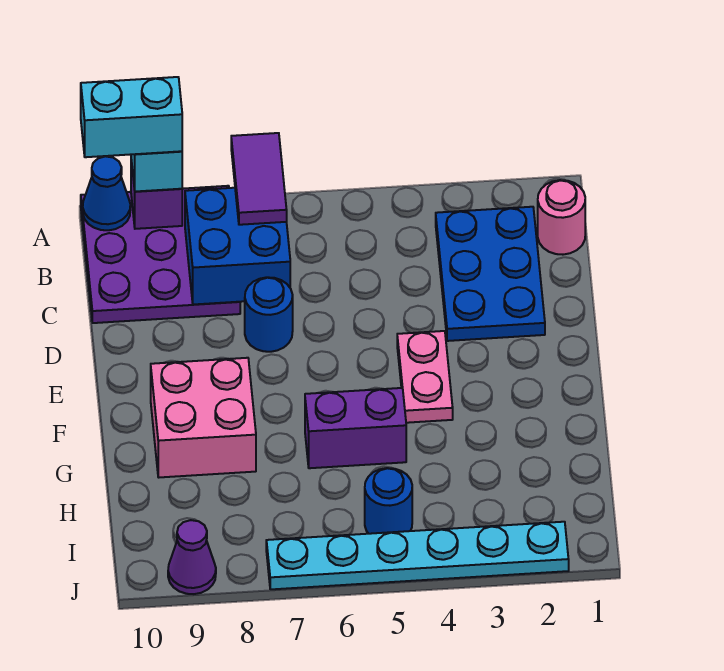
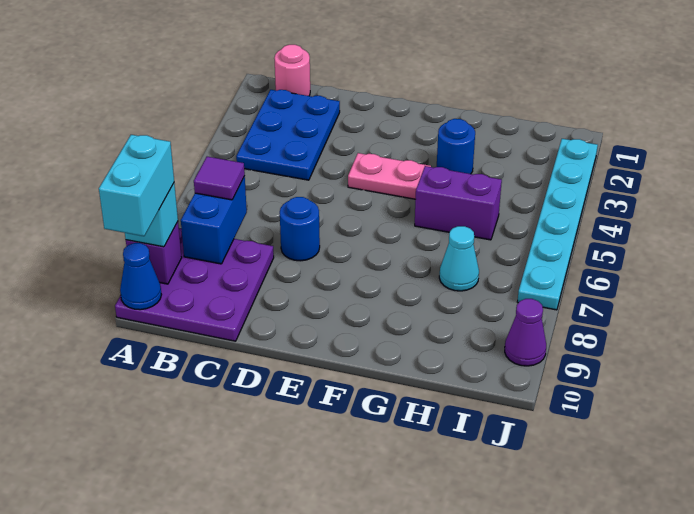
purple 1x2 tile [231,133,287,225] -> purple 1x1 tile [194,157,245,200]
blue 2x3 plate [436,207,545,341] -> blue 2x3 plate turned to [236,90,340,180]
blue 2x2 brick [185,188,290,304] -> blue 1x2 brick [181,176,247,264]
pink 2x2 brick [151,358,256,477] -> none
purple 1x2 brick [305,388,406,468] -> purple 1x2 brick turned to [415,166,502,240]
none -> cyan 1x1 cone [439,226,479,291]
blue 1x1 round brick [365,468,412,534] -> blue 1x1 round brick moved to [437,119,475,174]

